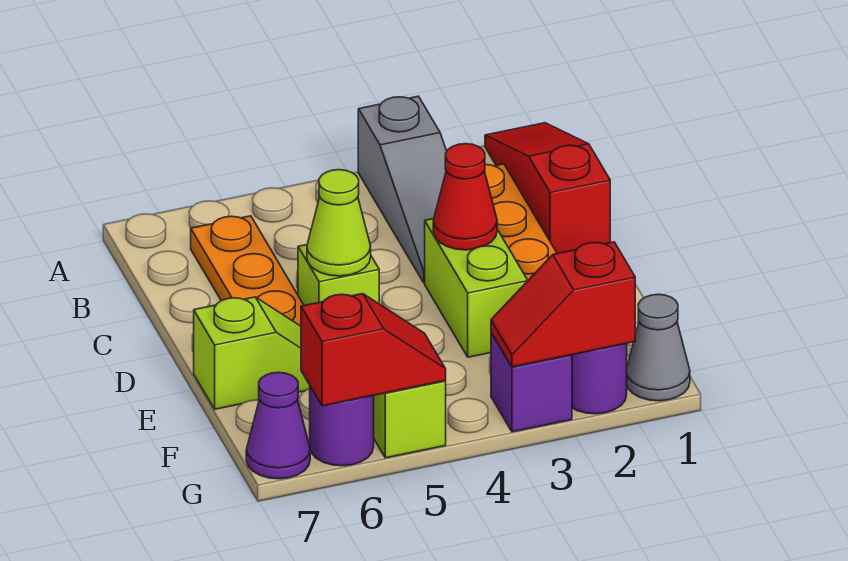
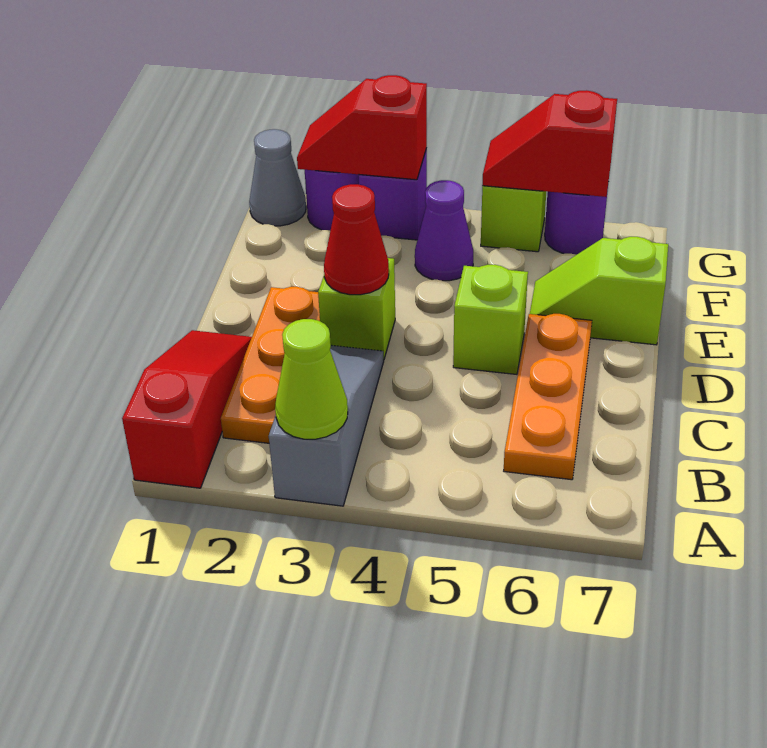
red 1x3 slope [485,123,610,253] -> red 1x3 slope turned to [122,330,252,488]
lime 1x2 brick [425,219,528,357] -> lime 1x1 brick [318,258,395,360]
lime 1x1 cone [307,170,371,276] -> lime 1x1 cone moved to [275,319,348,439]
red 1x2 slope [491,242,635,367] -> red 1x2 slope turned to [297,75,427,180]
purple 1x1 cone [246,372,310,479] -> purple 1x1 cone moved to [415,180,473,281]

